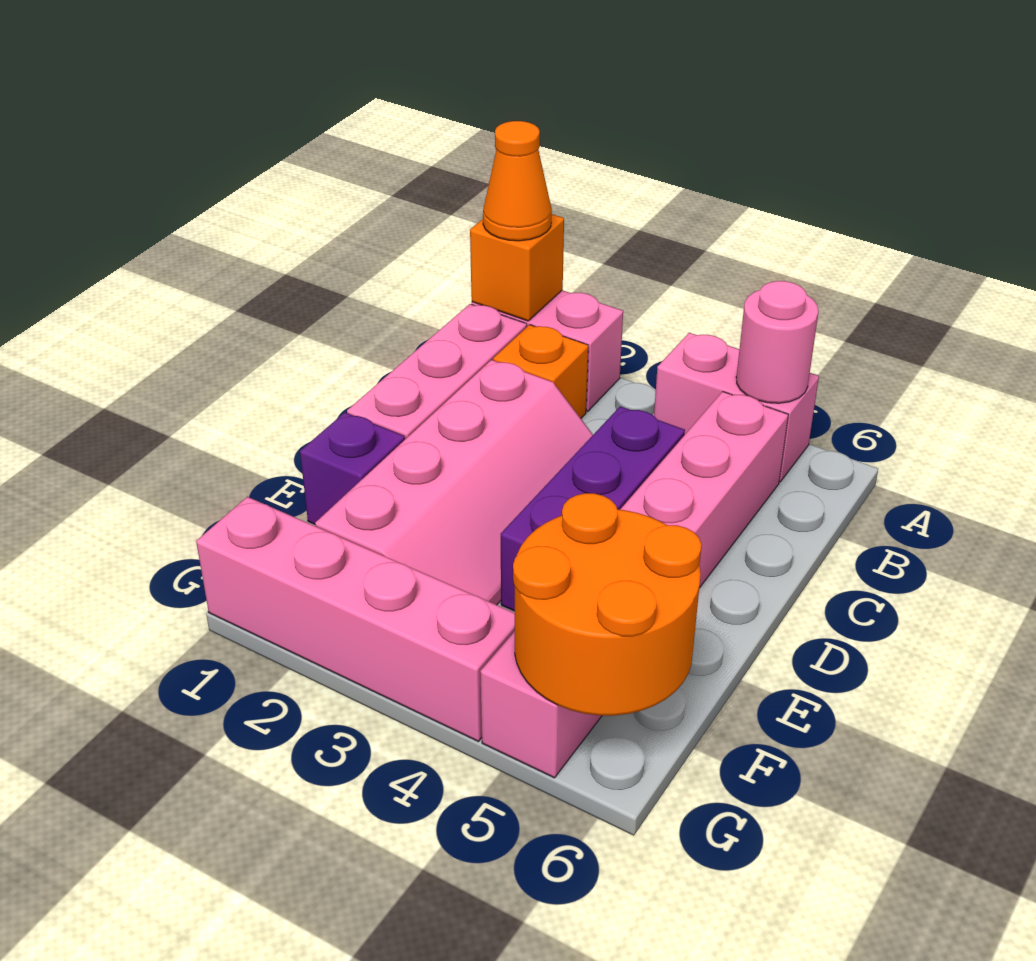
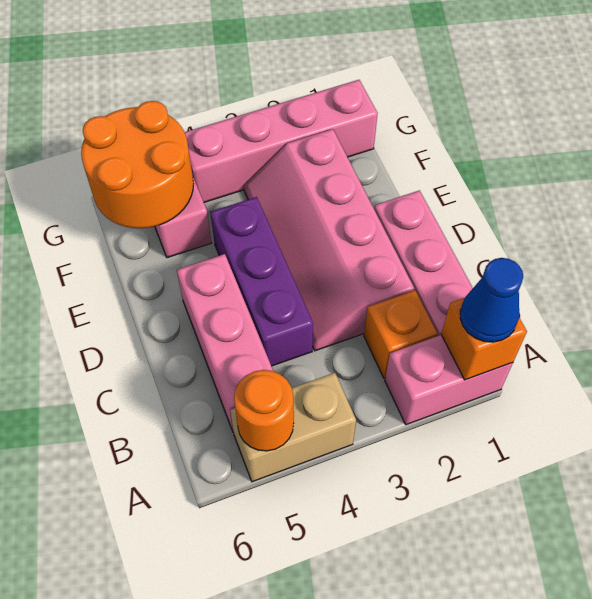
orange 1x1 cone [483,121,552,241] -> blue 1x1 cone [460,258,523,342]
pink 1x2 brick [654,333,819,482] -> tan 1x2 brick [230,373,356,482]
pink 1x1 round brick [736,281,818,403] -> orange 1x1 round brick [234,370,294,451]
purple 1x1 brick [300,412,405,524] -> none

